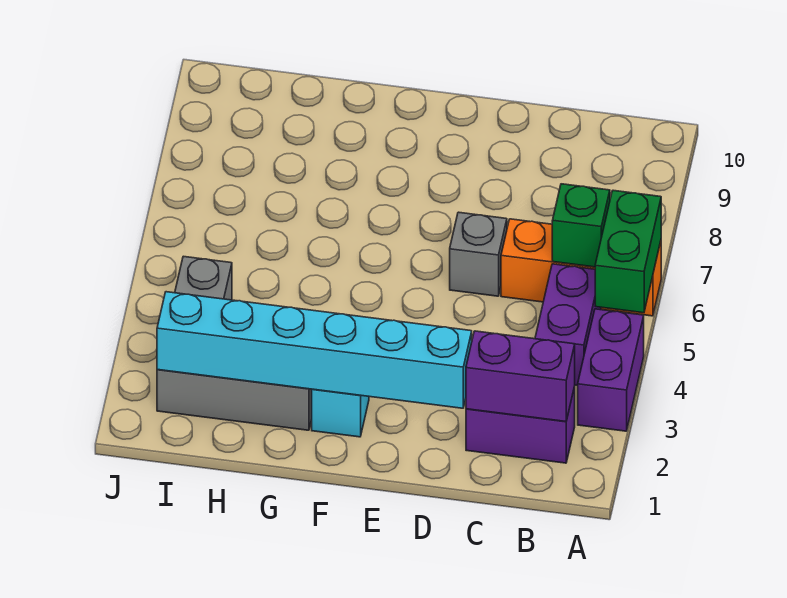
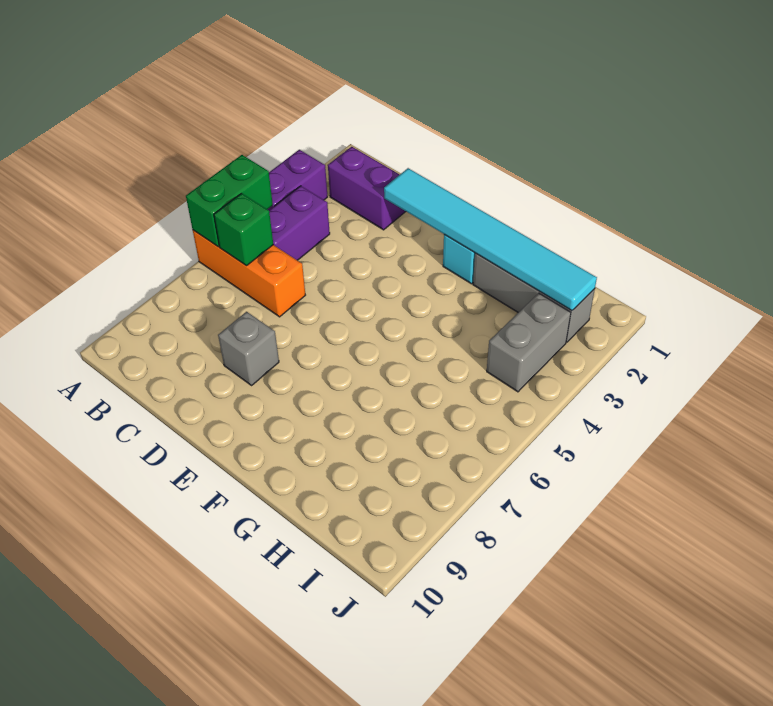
purple 1x2 brick [466,331,575,422] -> none
cyan 1x6 brick [157,292,472,408] -> cyan 1x6 tile [384,168,597,311]
grey 1x1 brick [450,212,507,296] -> grey 1x1 brick moved to [218,312,279,385]

